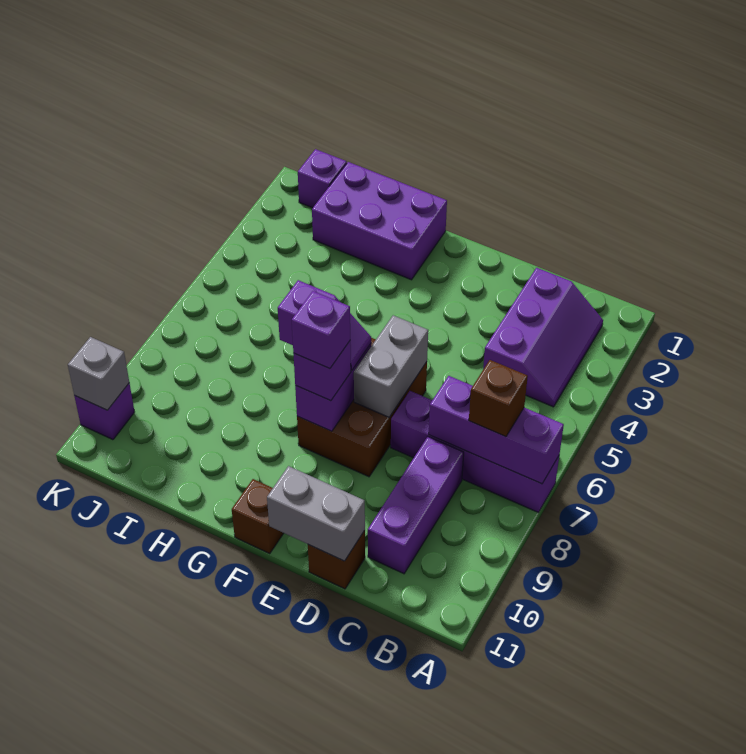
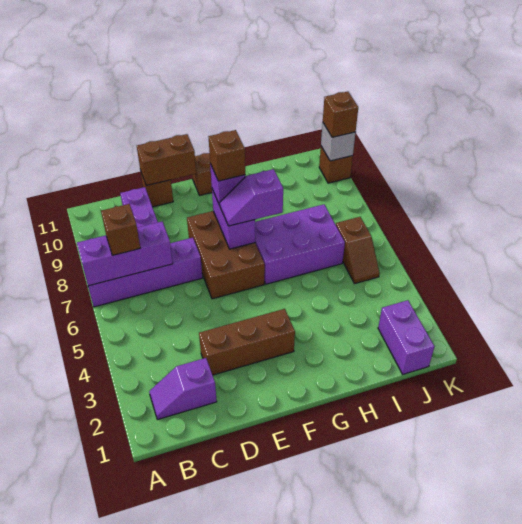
purple 2x3 slope [483,268,603,407] -> purple 1x2 slope [149,358,217,420]
none -> brown 1x3 brick [199,309,295,375]
grey 1x2 brick [267,466,365,561] -> brown 1x2 brick [137,134,196,186]
grey 1x2 brick [354,315,428,417] -> none
purple 1x1 brick [292,291,350,369] -> brown 1x1 brick [209,130,245,181]
purple 2x3 brick [312,162,447,280] -> purple 2x3 brick moved to [255,204,345,284]
purple 1x1 brick [298,149,347,208] -> purple 1x2 brick [378,300,435,374]
none -> brown 1x2 slope [336,217,380,283]
purple 1x1 brick [75,383,134,440] -> brown 1x1 brick [319,146,353,183]
none -> brown 1x1 brick [323,92,358,137]

